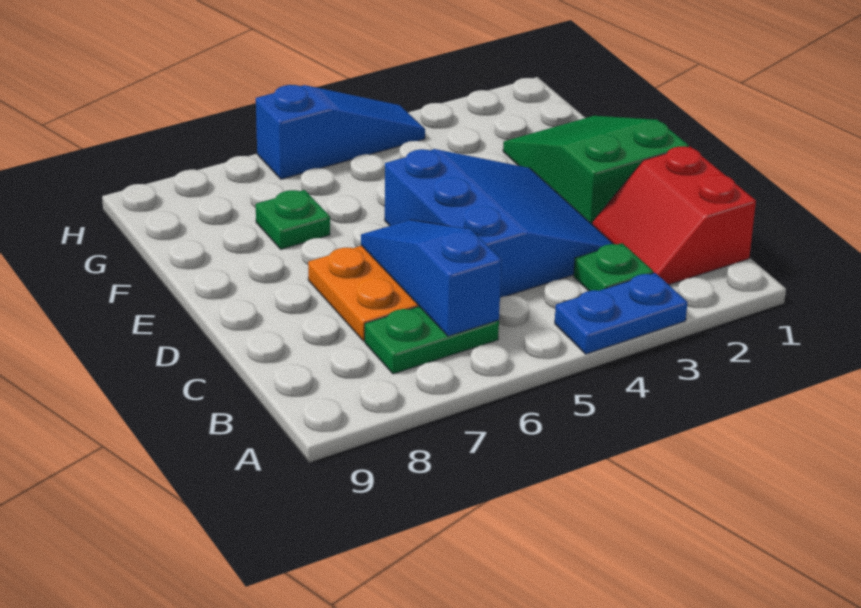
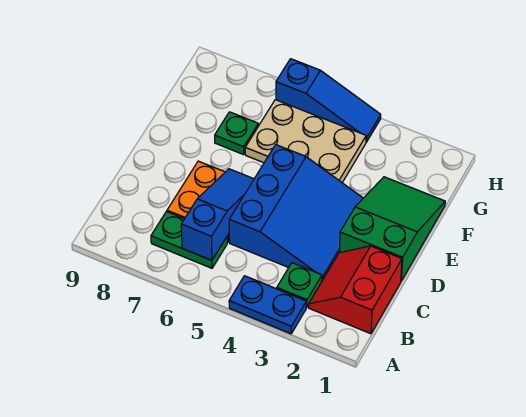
none -> tan 2x3 plate [245,100,366,182]

